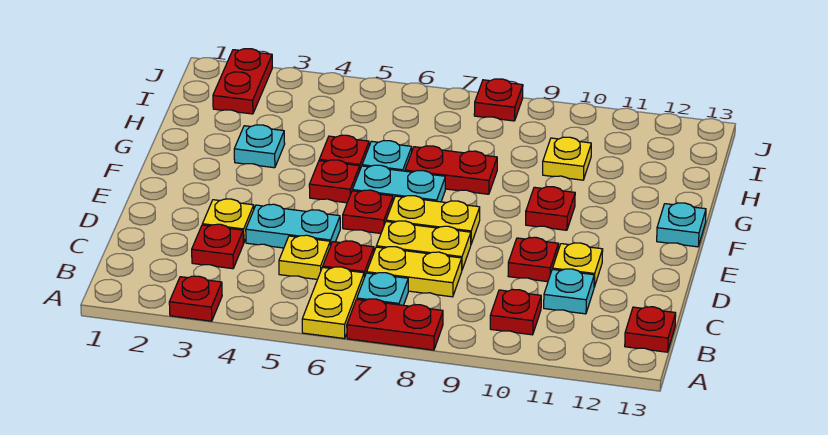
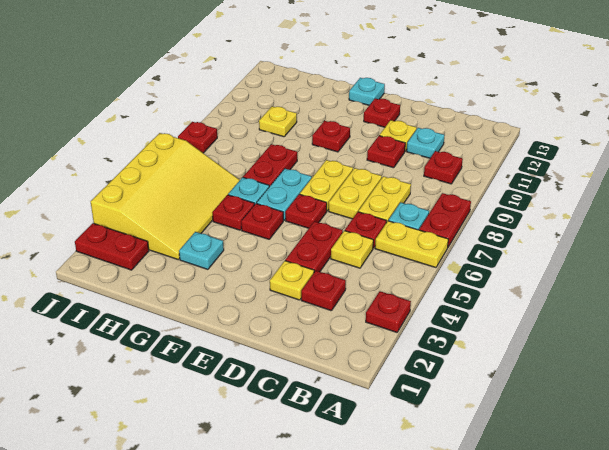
red 1x1 plate [625,307,676,352] -> red 1x1 plate moved to [364,99,400,127]
cyan 1x2 plate [246,204,340,248] -> red 1x2 plate [285,221,343,272]
none -> yellow 3x4 slope [91,133,240,260]

